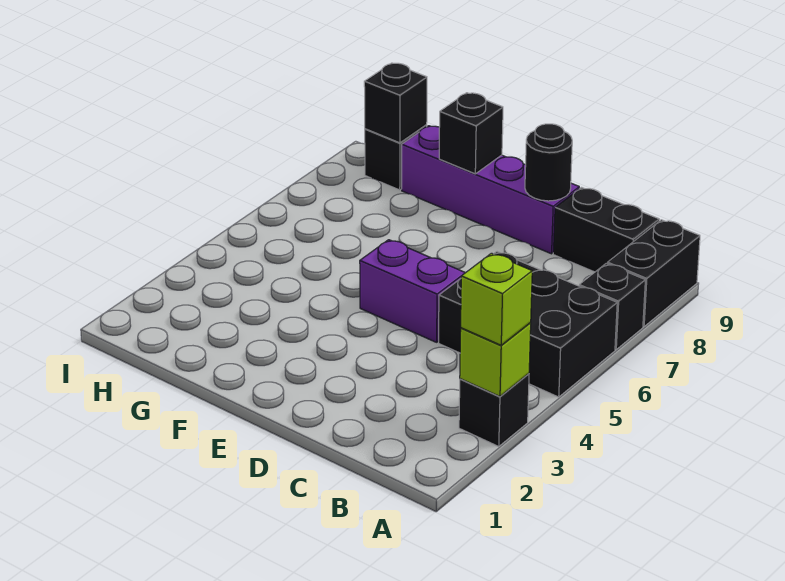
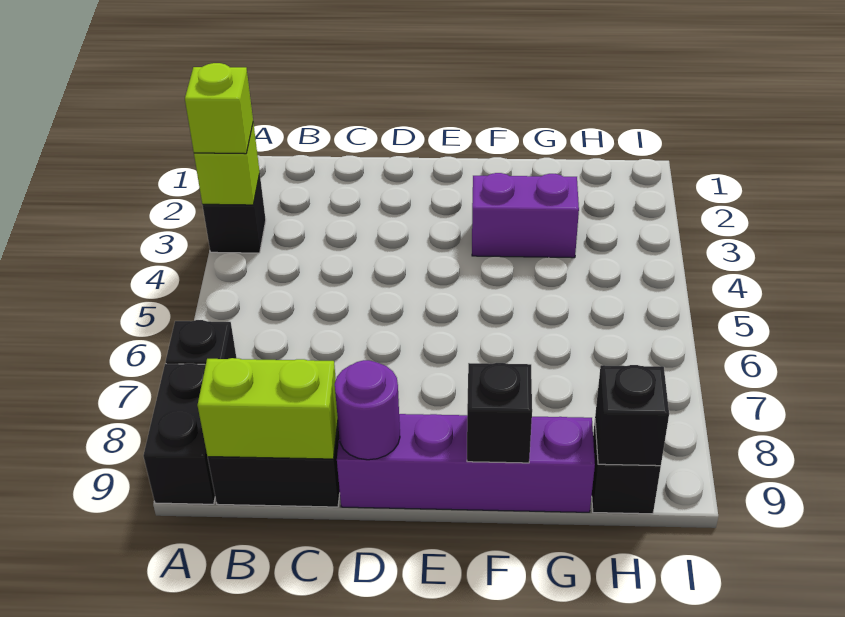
black 2x3 brick [439,252,617,397] -> none
none -> lime 1x2 brick [198,358,338,459]
purple 1x2 brick [360,240,465,342] -> purple 1x2 brick moved to [472,173,579,258]
black 1x1 round brick [525,124,572,201] -> purple 1x1 round brick [335,360,400,460]

